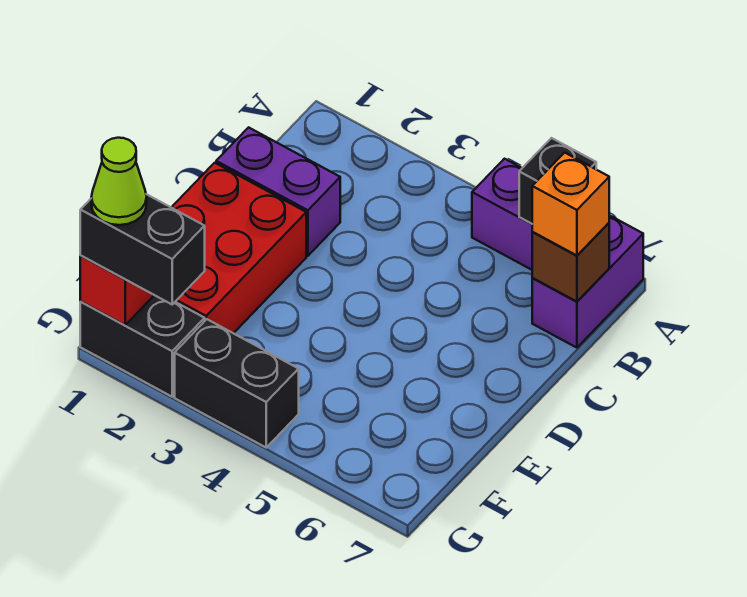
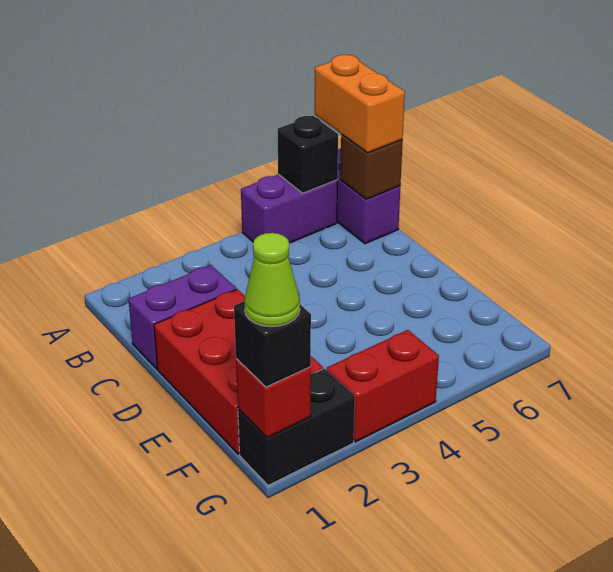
orange 1x1 brick [532,153,609,255] -> orange 1x2 brick [315,55,405,153]
black 1x2 brick [80,194,205,304] -> black 1x1 brick [234,302,311,387]
black 1x2 brick [175,319,299,447] -> red 1x2 brick [327,330,439,442]

